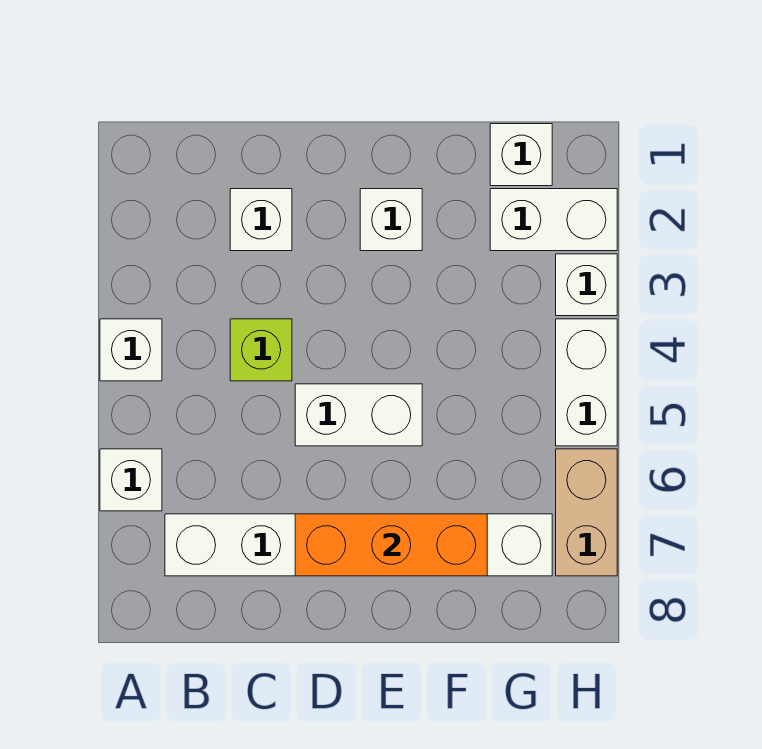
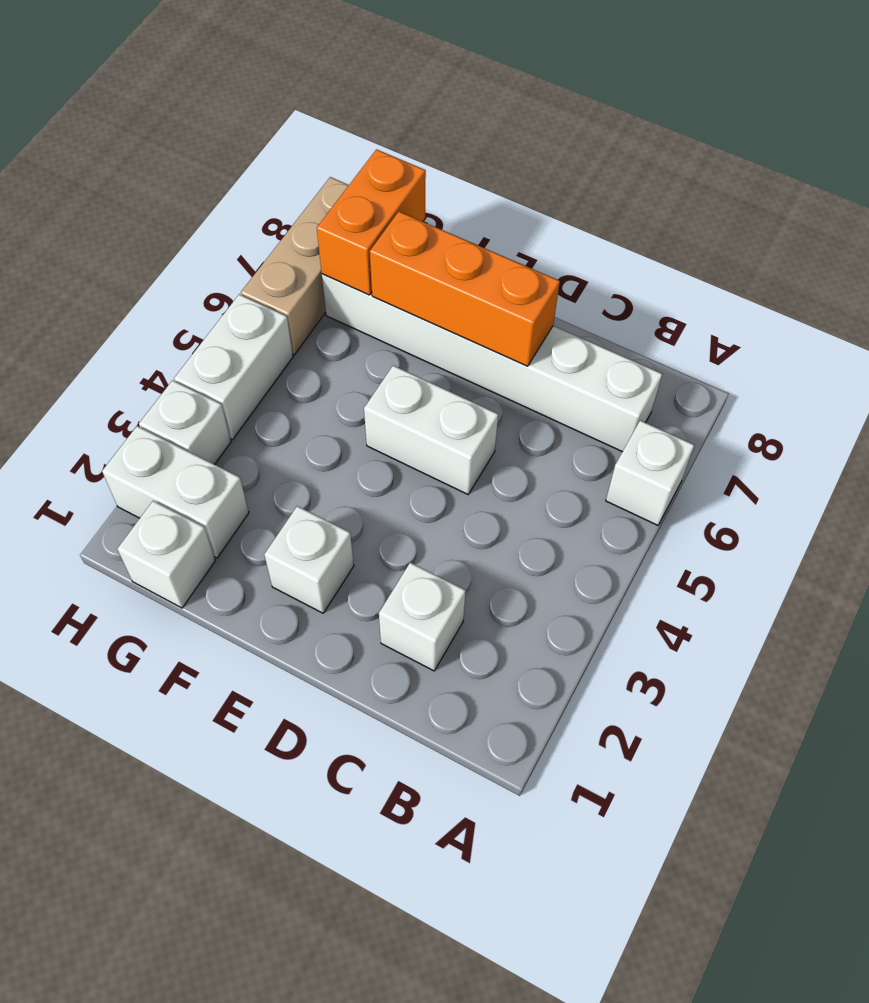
white 1x1 brick [100,319,162,381] -> none
lime 1x1 brick [230,319,292,381] -> none
none -> orange 1x2 brick [317,149,426,295]
tan 1x2 brick [556,449,617,576] -> tan 1x3 brick [241,177,349,355]

